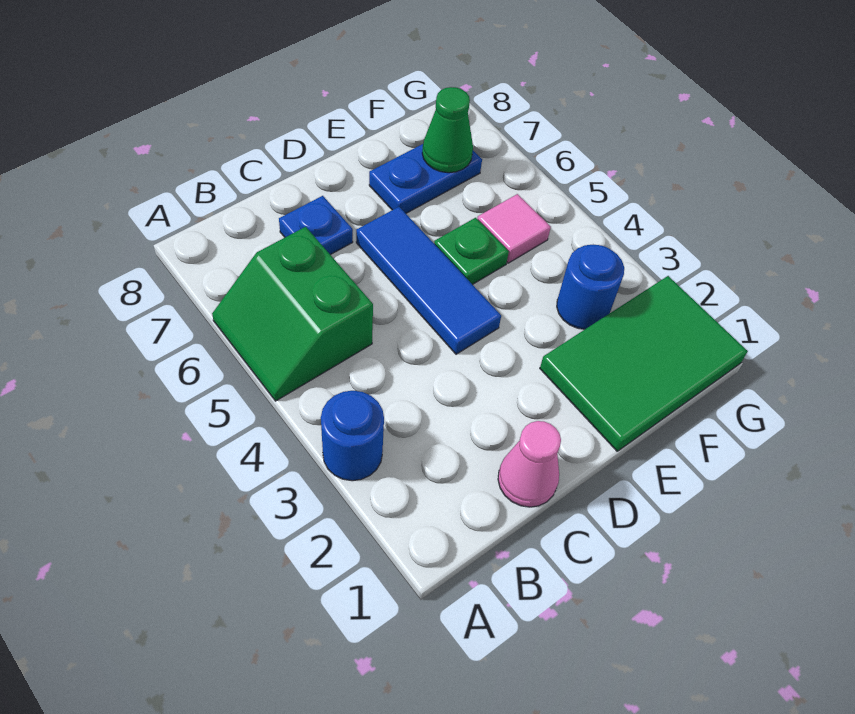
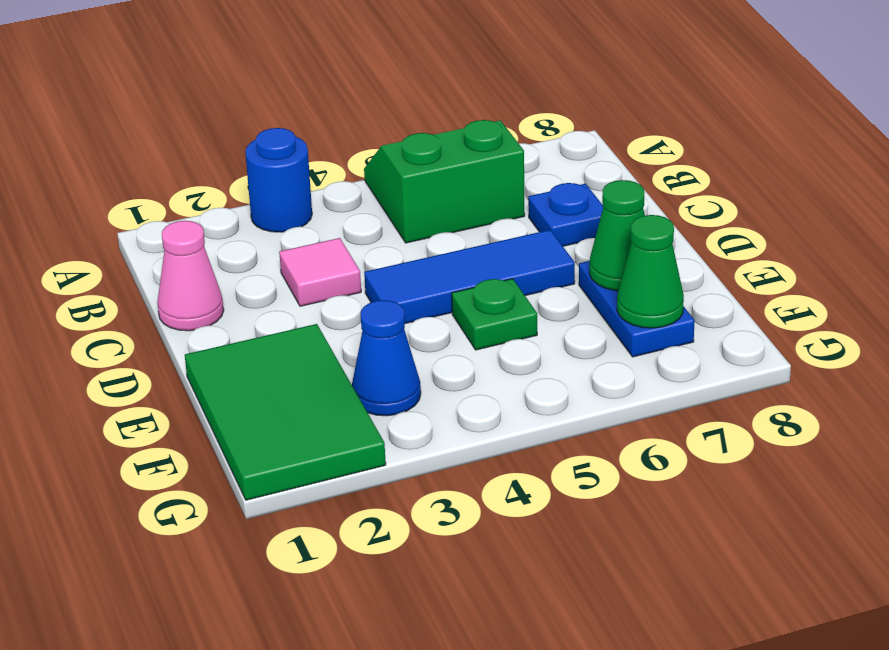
none -> green 1x1 cone [589,180,645,291]
blue 1x1 round brick [557,245,624,329] -> blue 1x1 cone [352,300,421,416]
pink 1x1 tile [477,194,551,263] -> pink 1x1 tile moved to [279,238,361,306]

